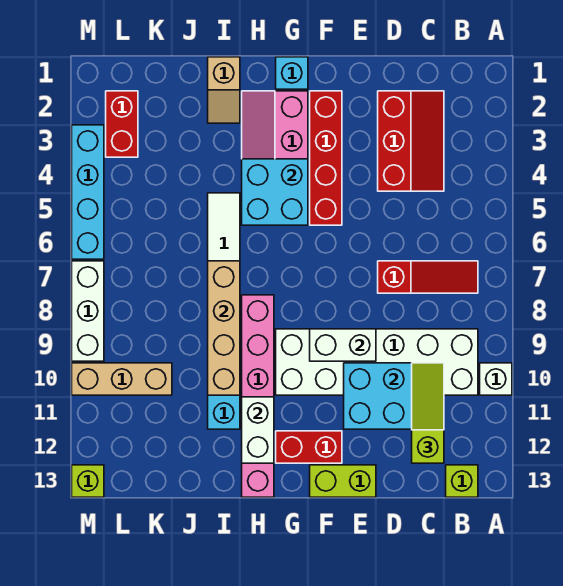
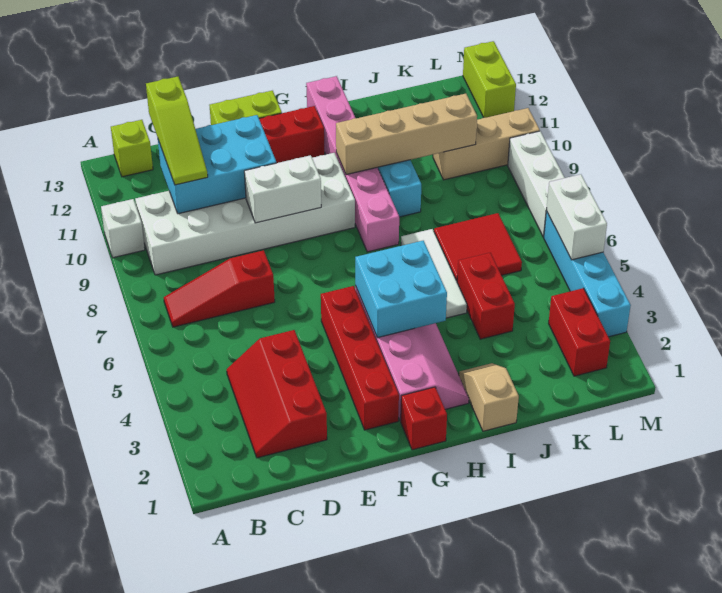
cyan 1x1 brick [276,57,308,89] -> red 1x1 brick [401,387,447,450]
white 1x2 brick [242,397,274,463] -> white 1x2 brick moved to [547,174,607,260]
tan 1x4 brick [208,261,240,395] -> tan 1x4 brick turned to [336,94,477,175]
none -> red 1x2 brick [457,253,515,339]
none -> red 2x2 tile [434,213,522,281]
lime 1x1 brick [72,465,104,497] -> lime 1x2 brick [463,41,516,118]

